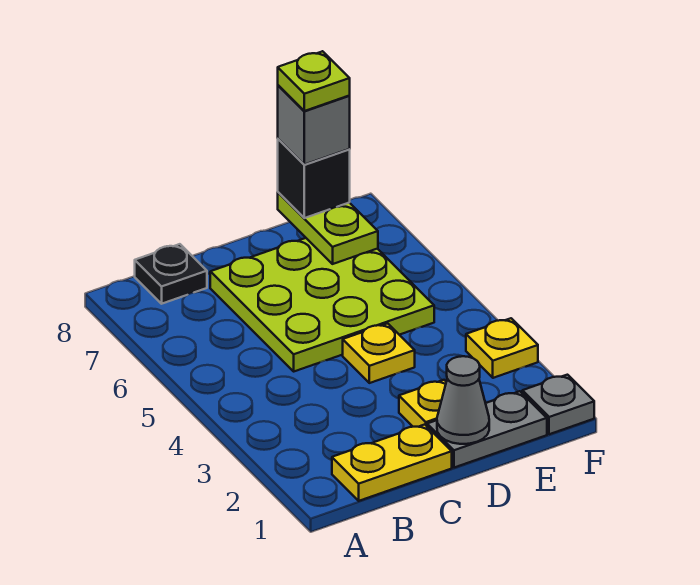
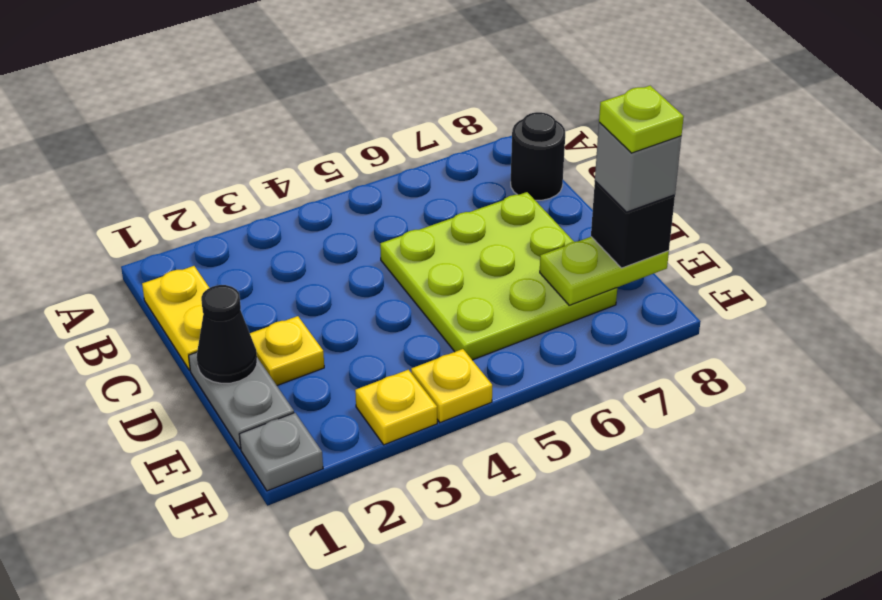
black 1x1 plate [135,244,207,304] -> black 1x1 round brick [511,112,565,200]
grey 1x1 cone [437,356,489,444] -> black 1x1 cone [197,285,257,383]
yellow 1x1 plate [343,323,415,383] -> yellow 1x1 plate moved to [411,349,492,423]

